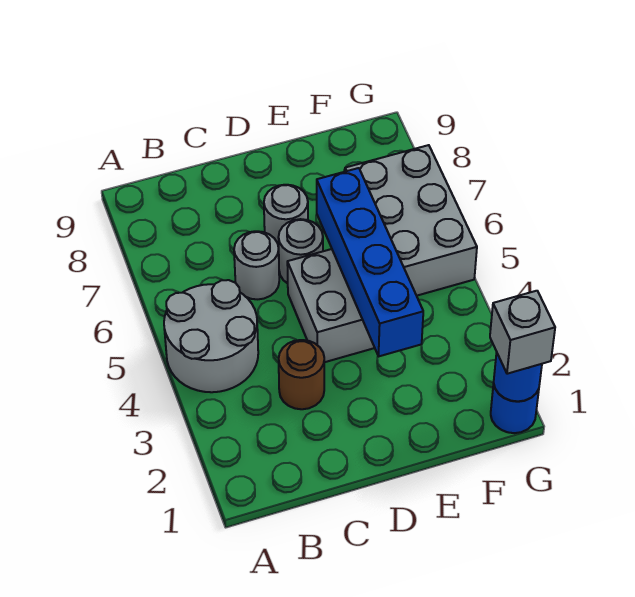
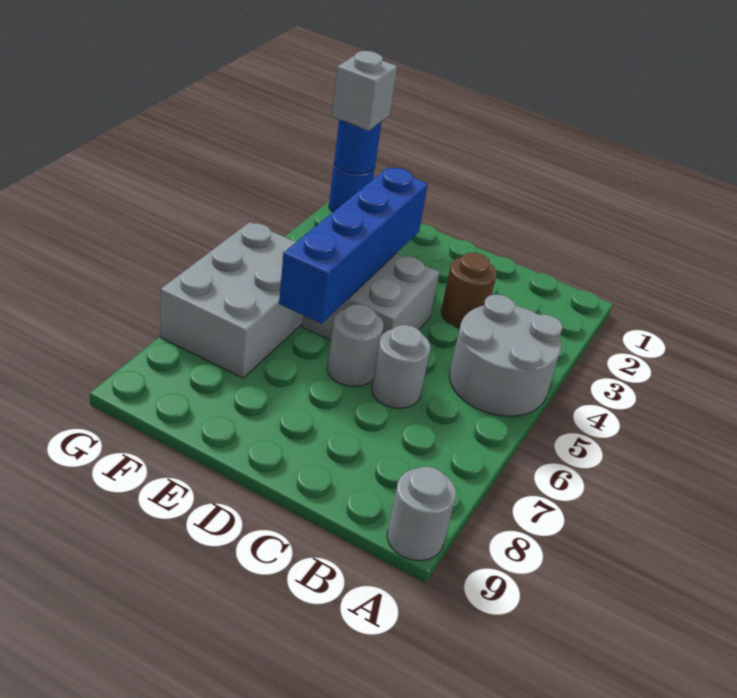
grey 1x1 round brick [264,185,308,248] -> grey 1x1 round brick moved to [387,467,456,561]

